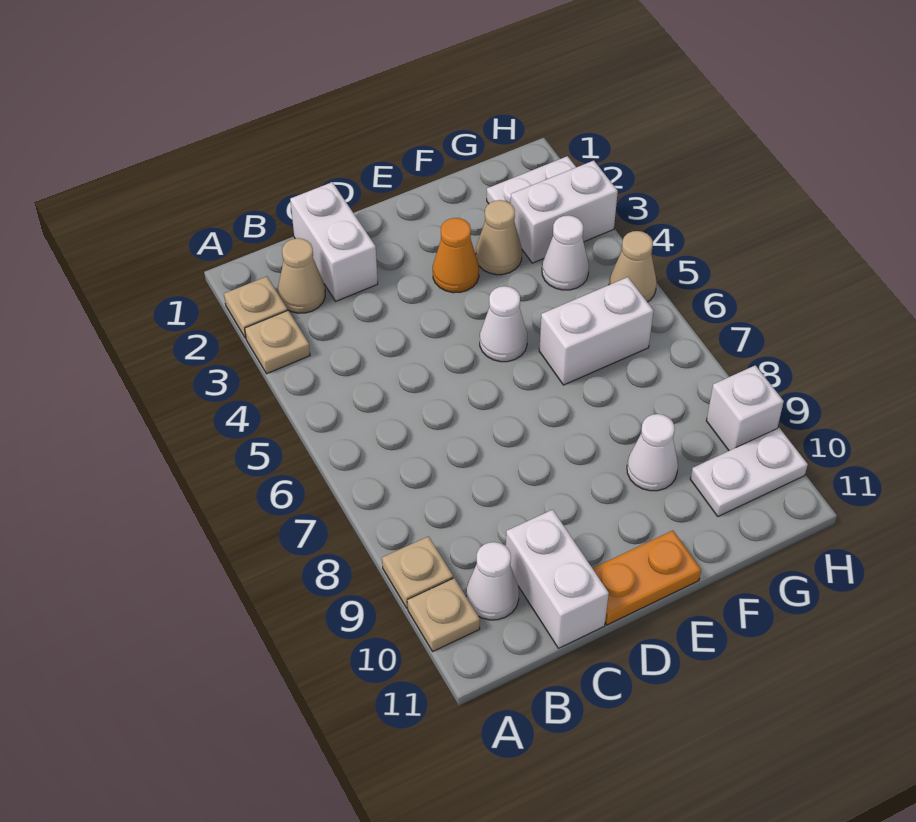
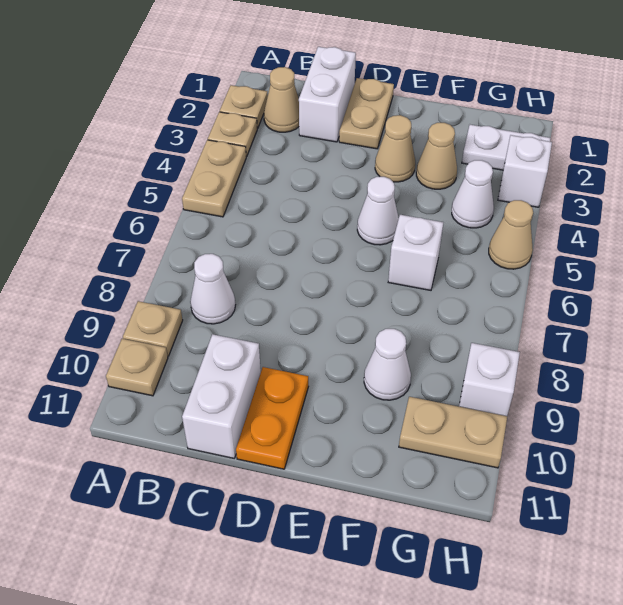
none -> tan 1x2 plate [182,140,246,217]
white 1x1 cone [466,542,519,620] -> white 1x1 cone moved to [190,254,235,324]
none -> tan 1x2 plate [339,78,394,149]
orange 1x2 plate [593,531,701,625] -> orange 1x2 plate turned to [236,367,308,469]
orange 1x1 cone [433,218,479,293] -> tan 1x1 cone [375,115,415,182]
white 1x2 brick [539,277,653,385] -> white 1x1 brick [388,215,443,290]
white 1x2 brick [511,160,618,263] -> white 1x1 brick [498,135,552,207]
white 1x2 plate [690,428,808,516] -> tan 1x2 plate [399,397,507,468]

